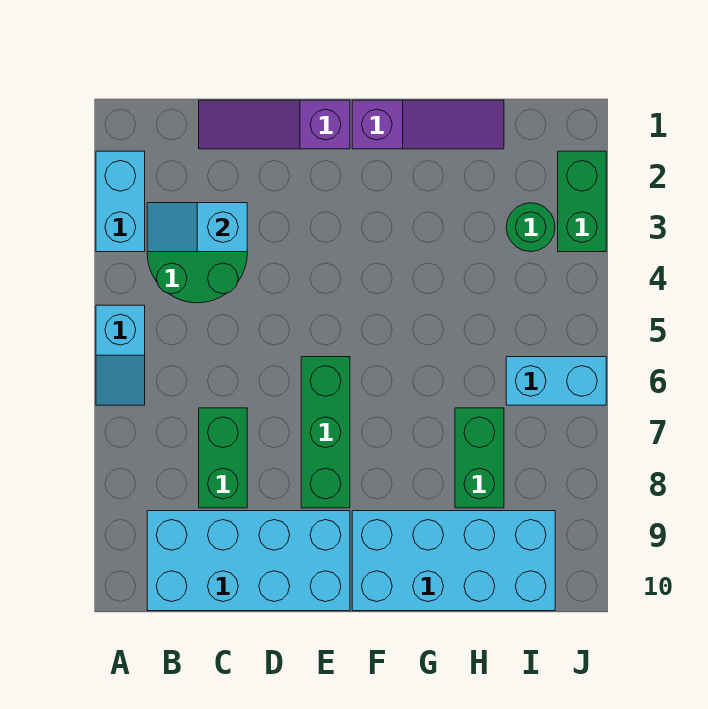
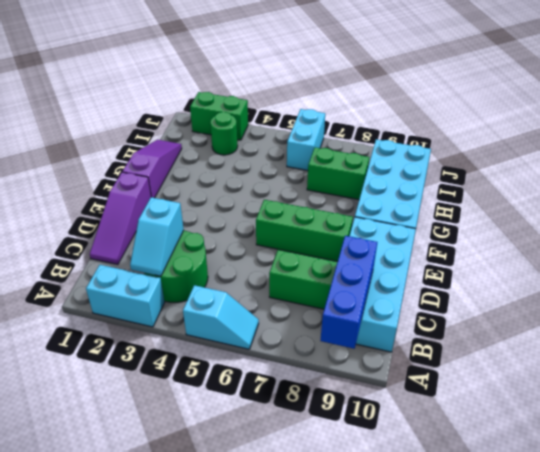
none -> blue 1x3 brick [320,236,377,349]

